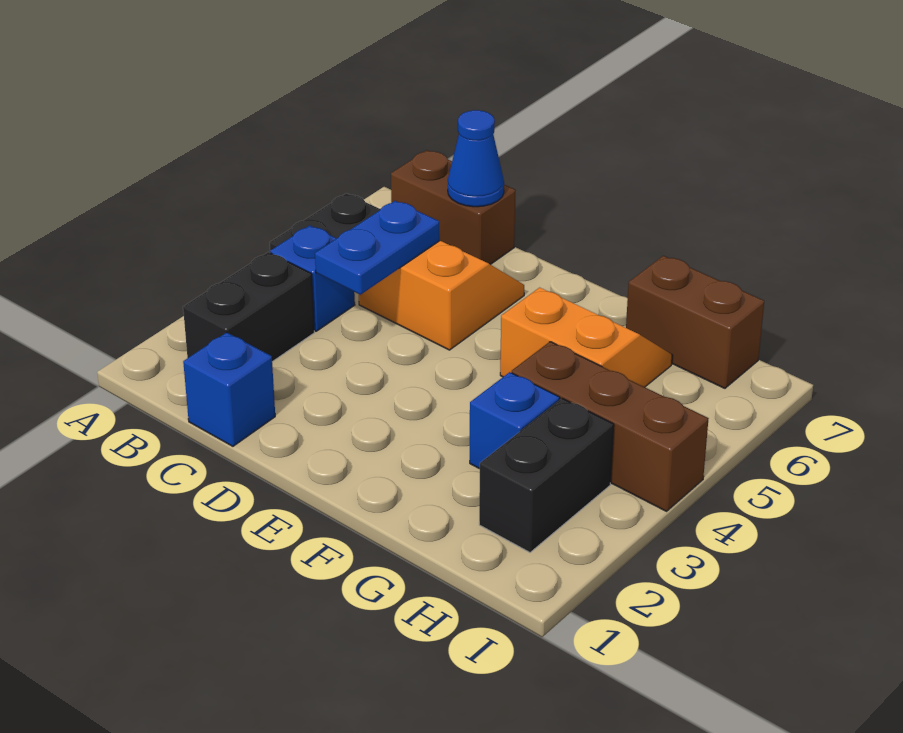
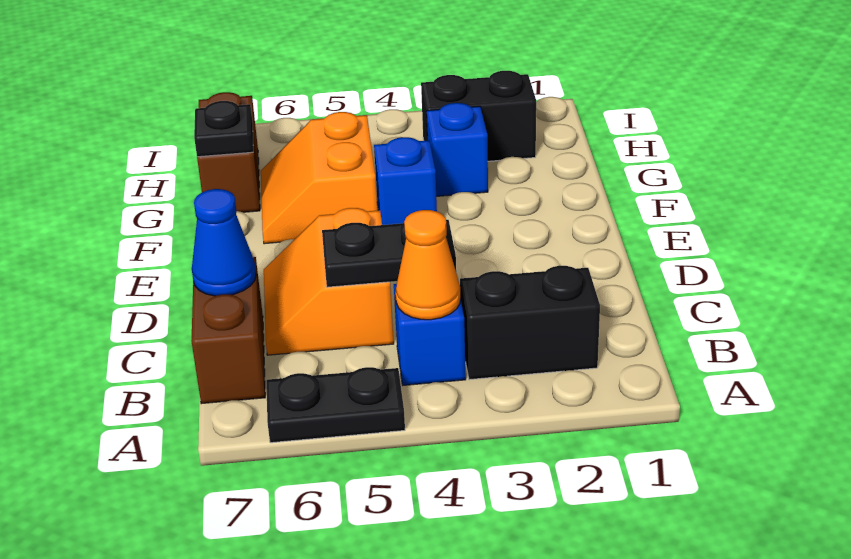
none -> orange 1x1 cone [396,210,460,320]
blue 1x1 brick [183,332,275,446] -> blue 1x1 brick moved to [374,137,437,225]
blue 1x2 plate [315,201,440,295] -> black 1x2 plate [322,220,456,287]
brown 1x3 brick [512,342,709,511] -> none
none -> black 1x1 plate [194,101,253,157]

